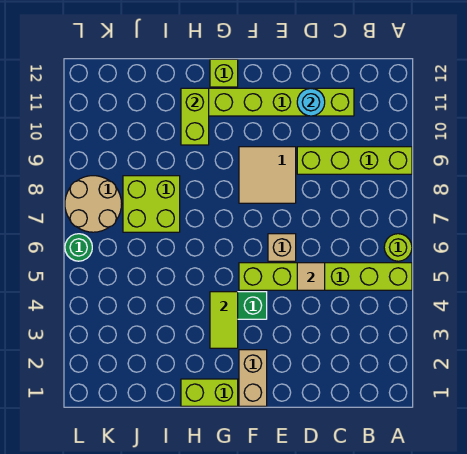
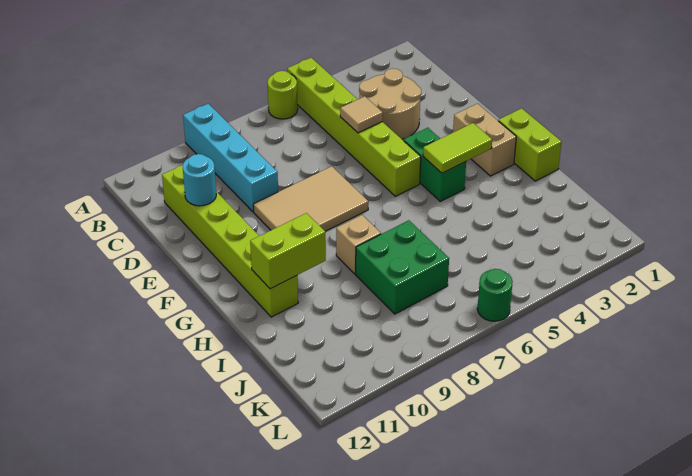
lime 1x4 brick [297,147,412,174] -> cyan 1x4 brick [183,104,278,212]
tan 1x1 brick [268,234,296,261] -> tan 1x1 brick moved to [336,215,381,274]
tan 2x2 tile [239,147,296,203] -> tan 2x3 tile [253,166,368,231]
tan 1x2 brick [239,350,267,406] -> tan 1x2 brick turned to [453,104,516,176]
lime 1x1 brick [210,59,238,87] -> none
lime 2x2 brick [123,176,180,232] -> green 2x2 brick [356,220,449,314]
tan 2x2 round brick [65,176,122,232] -> tan 2x2 round brick moved to [359,69,421,139]

